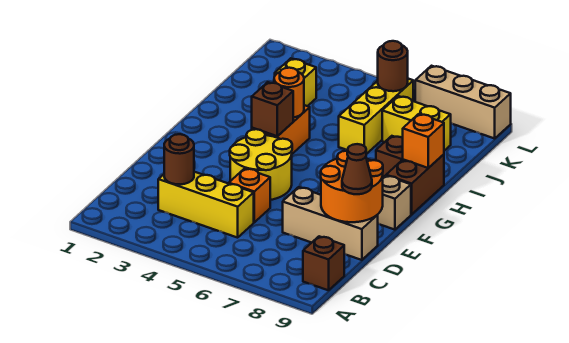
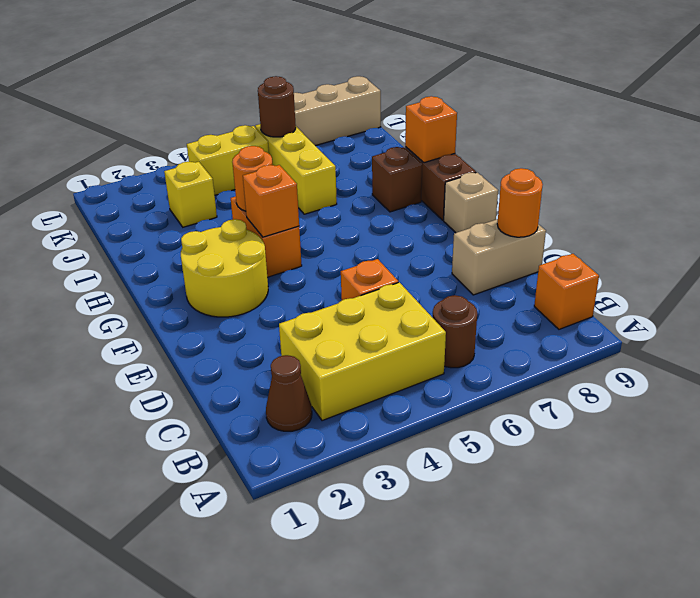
brown 1x1 brick [303,236,344,290] -> orange 1x1 brick [534,254,599,329]
yellow 1x3 brick [158,172,254,238] -> yellow 2x3 brick [279,282,446,421]
brown 1x1 round brick [164,134,194,184] -> brown 1x1 round brick moved to [433,295,477,368]
tan 1x3 brick [283,187,378,260] -> tan 1x2 brick [452,219,546,295]
orange 2x2 round brick [321,151,383,222] -> orange 1x1 round brick [497,168,543,237]
brown 1x1 cone [342,144,372,194] -> brown 1x1 cone moved to [266,355,312,431]
yellow 2x2 round brick [230,129,292,200] -> yellow 2x2 round brick moved to [181,219,268,317]
brown 1x1 brick [252,82,293,136] -> orange 1x1 brick [243,165,299,237]
yellow 1x2 brick [382,96,451,151] -> yellow 1x2 brick moved to [187,125,269,195]

